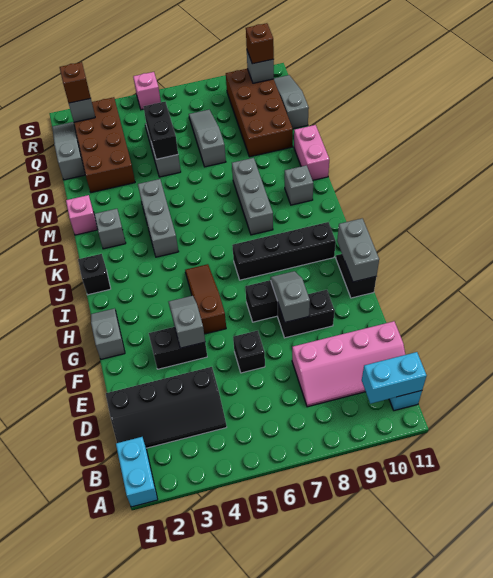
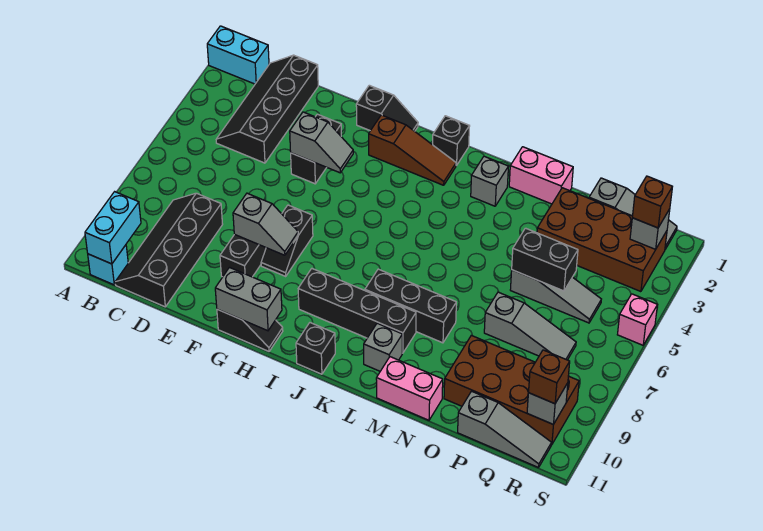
pink 2x4 slope [292,321,405,407] -> black 2x4 slope [115,193,223,307]
black 1x1 brick [233,331,265,373] -> black 1x1 brick moved to [296,323,335,374]
grey 1x2 slope [91,308,125,359] -> black 1x2 slope [356,85,418,131]
brown 1x3 slope [185,264,226,334] -> brown 1x3 slope moved to [369,115,456,185]
black 1x4 brick [232,222,336,280] -> black 1x4 brick turned to [298,269,416,353]
grey 1x3 brick [138,179,179,257] -> none
grey 1x3 brick [232,158,273,235] -> black 1x3 brick [365,269,456,343]
pink 1x1 brick [66,195,98,235] -> pink 1x2 brick [509,147,573,204]

